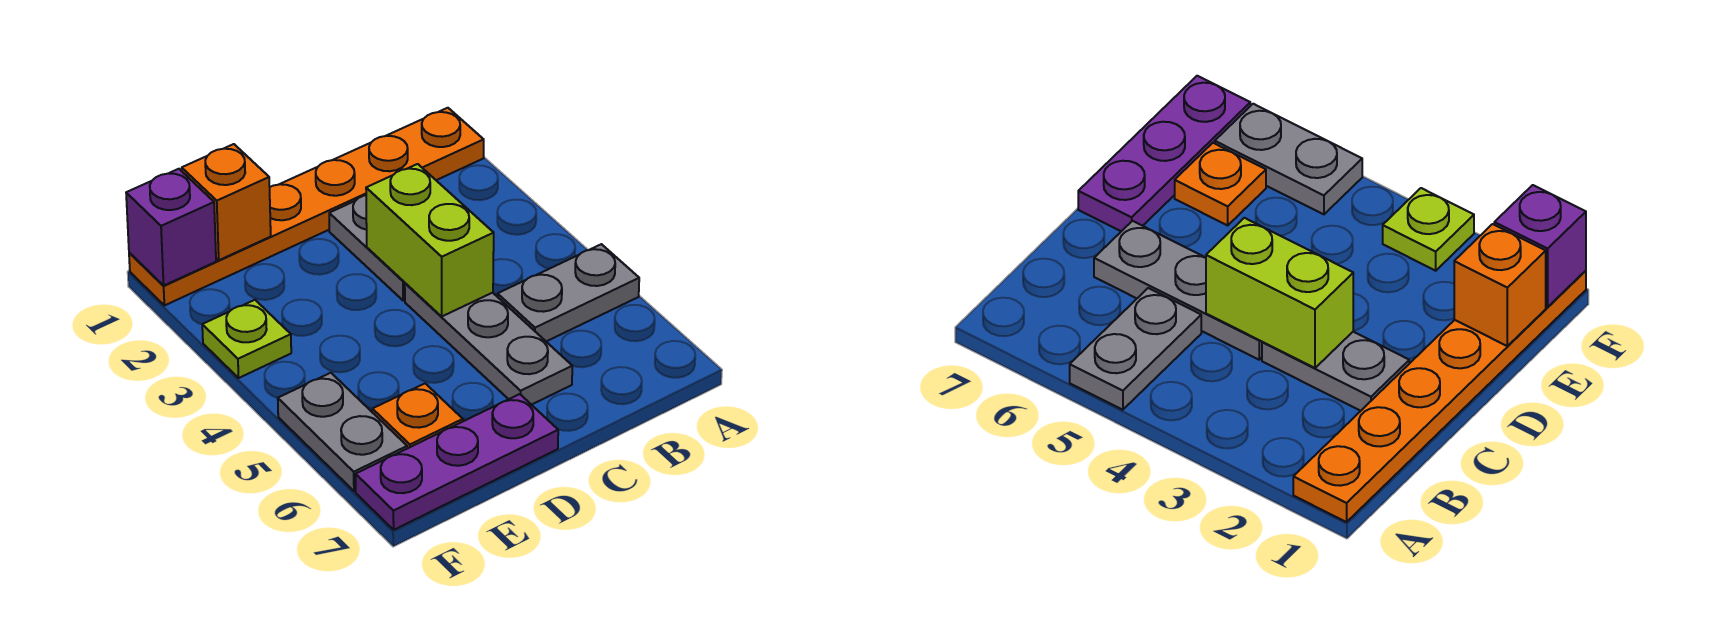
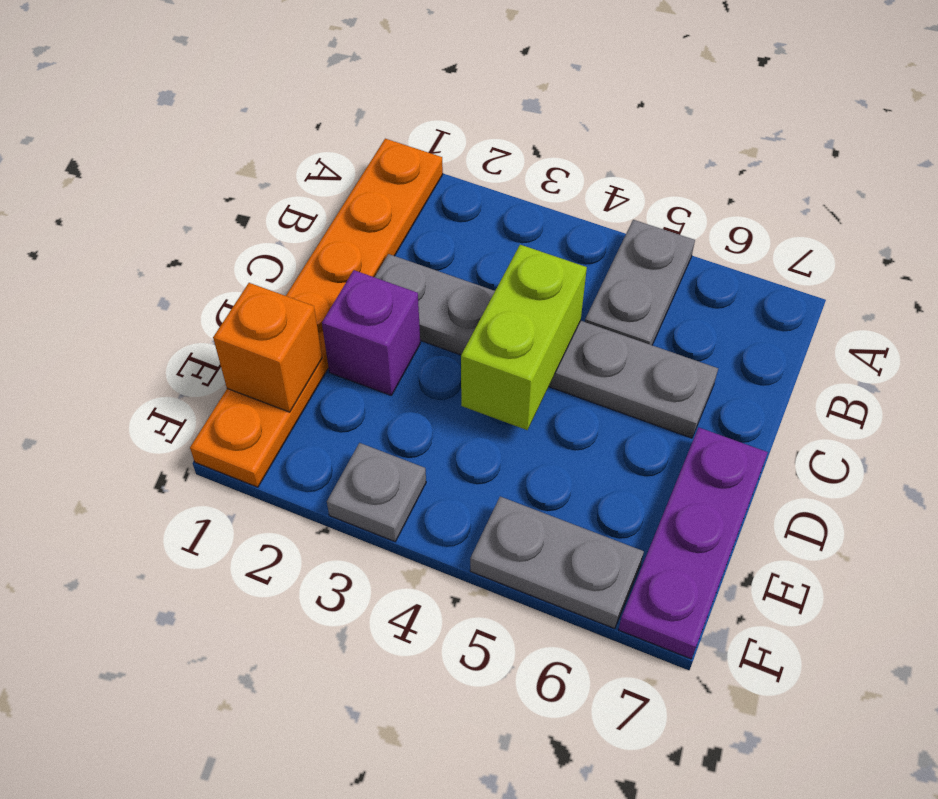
lime 1x2 brick [366,164,494,316] -> lime 1x2 brick turned to [461,245,587,430]
orange 1x1 plate [372,384,463,448] -> none
purple 1x1 brick [126,169,216,285] -> purple 1x1 brick moved to [322,270,420,395]
lime 1x1 plate [202,300,291,378] -> grey 1x1 plate [327,443,426,542]

